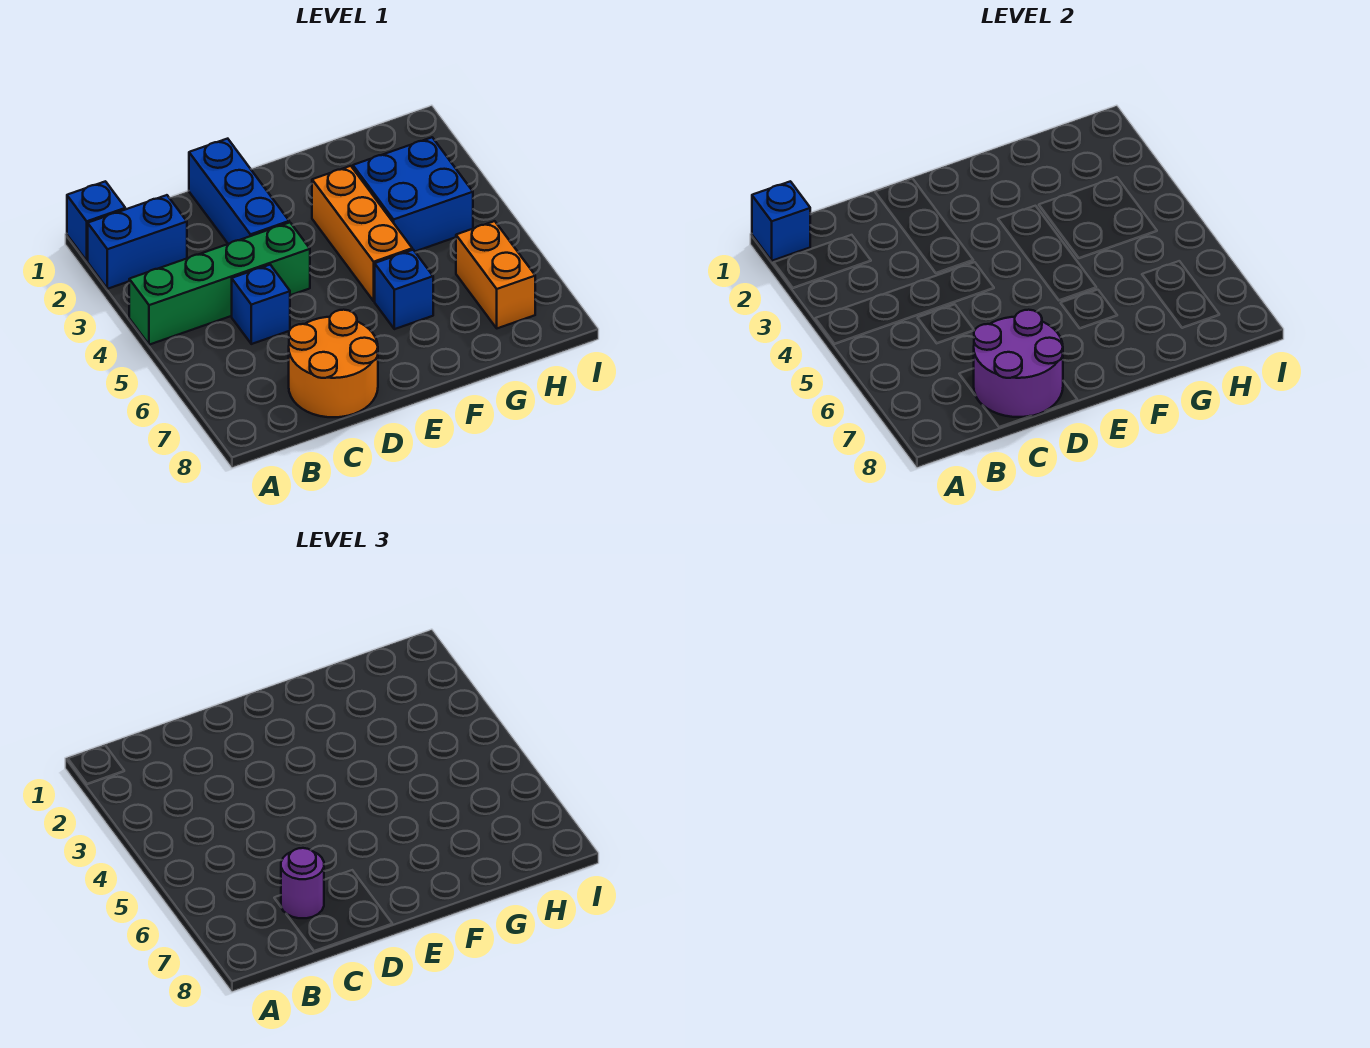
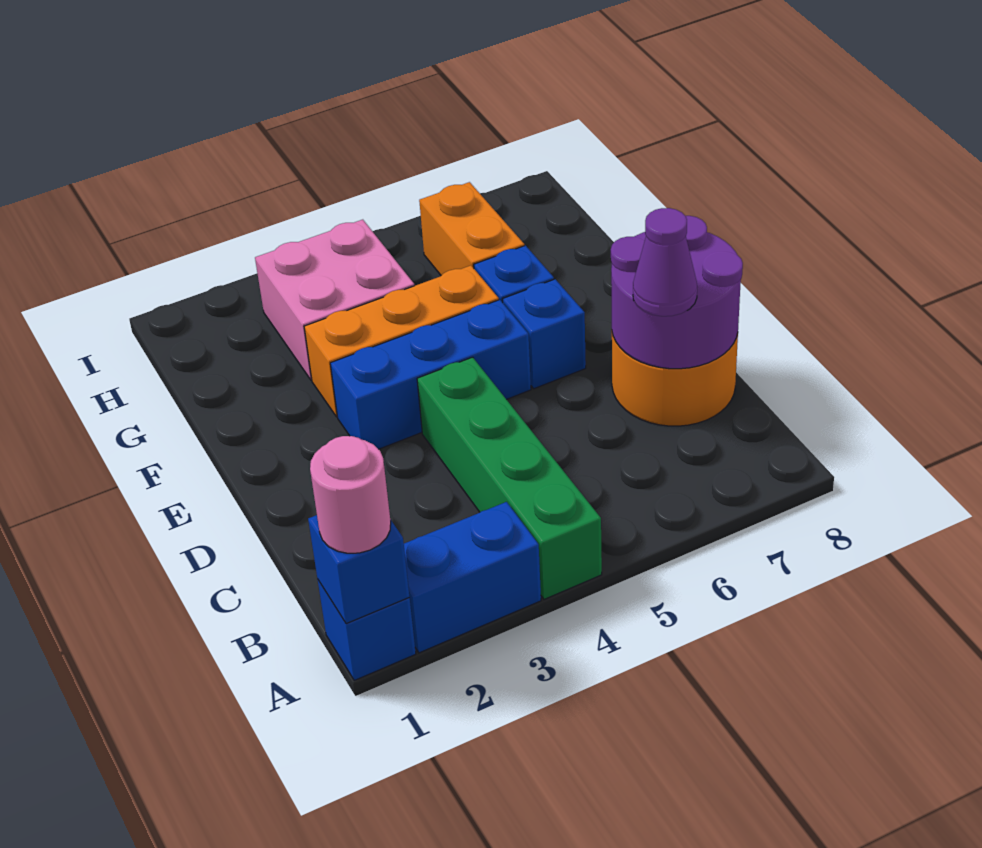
none -> pink 1x1 round brick [310,436,391,553]
blue 1x2 brick [88,195,187,289] -> blue 1x2 brick turned to [404,502,541,653]
blue 1x1 brick [232,265,290,344] -> blue 1x1 brick moved to [503,279,586,389]
purple 1x1 round brick [281,848,324,918] -> purple 1x1 cone [633,208,697,316]
blue 1x3 brick [189,139,289,244] -> blue 1x3 brick moved to [330,300,531,449]
blue 2x2 brick [353,137,473,251] -> pink 2x2 brick [255,220,414,380]
orange 1x2 brick [456,221,535,328] -> orange 1x2 brick turned to [419,182,524,275]

